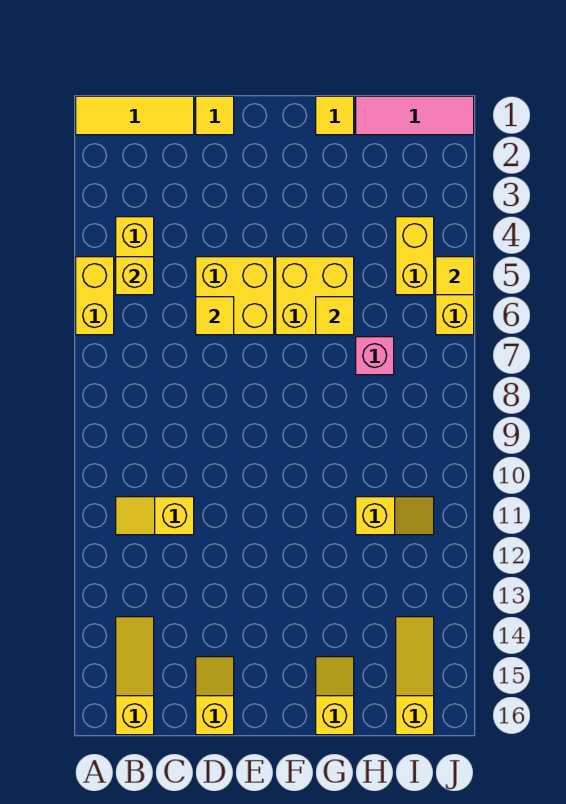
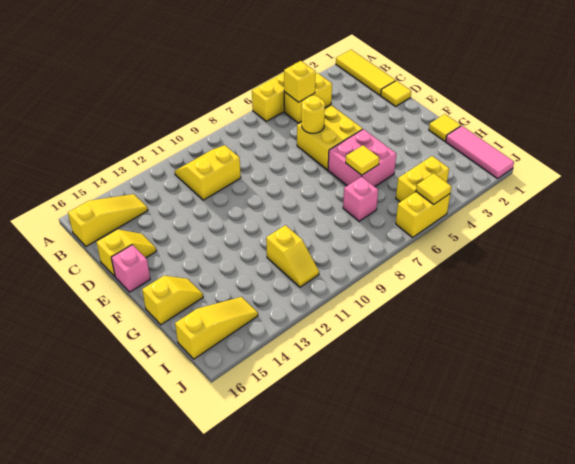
yellow 1x2 slope [116,497,194,535] -> yellow 2x2 slope [175,145,241,200]
yellow 1x1 tile [196,297,234,335] -> yellow 1x1 round brick [302,96,325,133]
none -> pink 1x1 brick [111,245,150,292]
yellow 2x2 brick [276,257,354,335] -> pink 2x2 brick [328,129,396,187]

